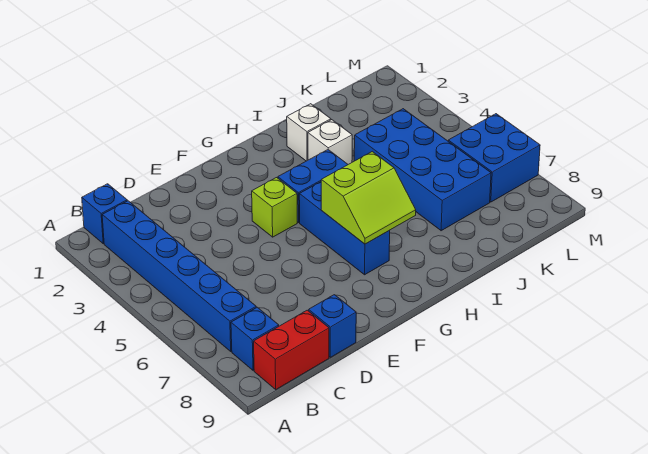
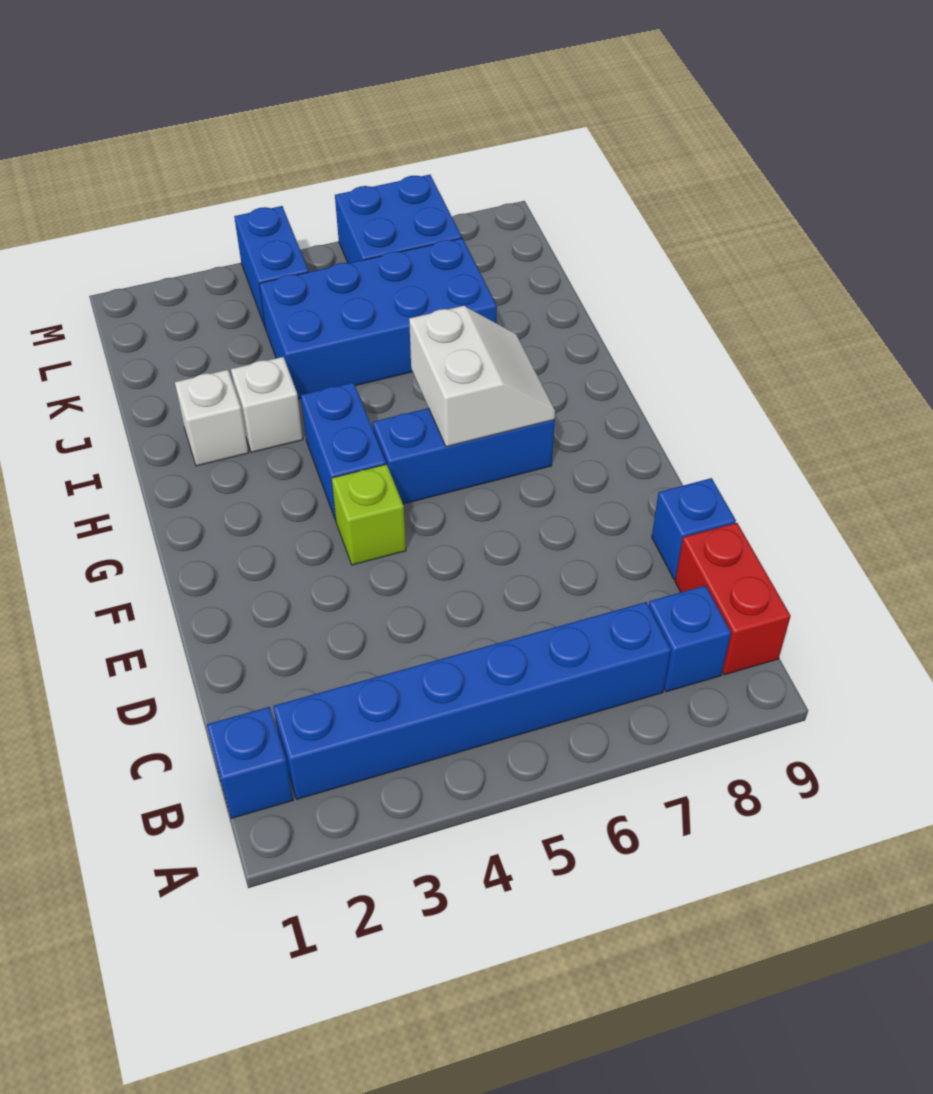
lime 2x2 slope [321,152,416,244] -> white 2x2 slope [409,306,555,447]
none -> blue 1x2 brick [234,206,309,327]

